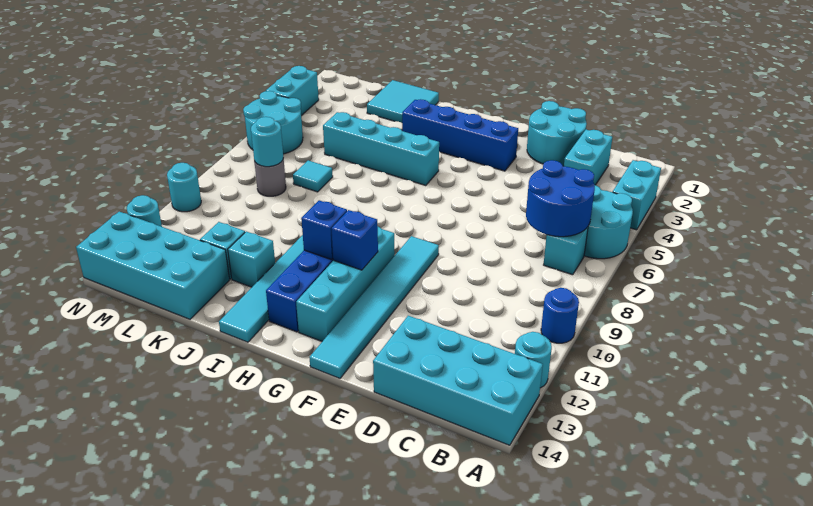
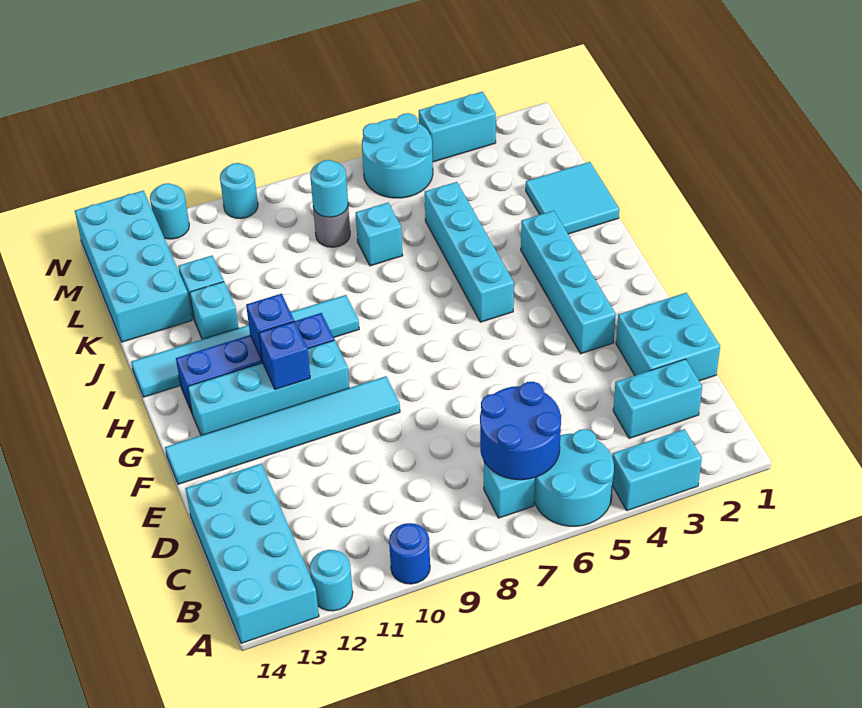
cyan 2x2 round brick [527,101,587,166] -> cyan 2x2 brick [616,293,720,381]
blue 1x4 brick [402,99,518,171] -> cyan 1x4 brick [521,211,616,354]
cyan 1x1 tile [293,160,333,192] -> cyan 1x1 brick [356,203,403,266]

